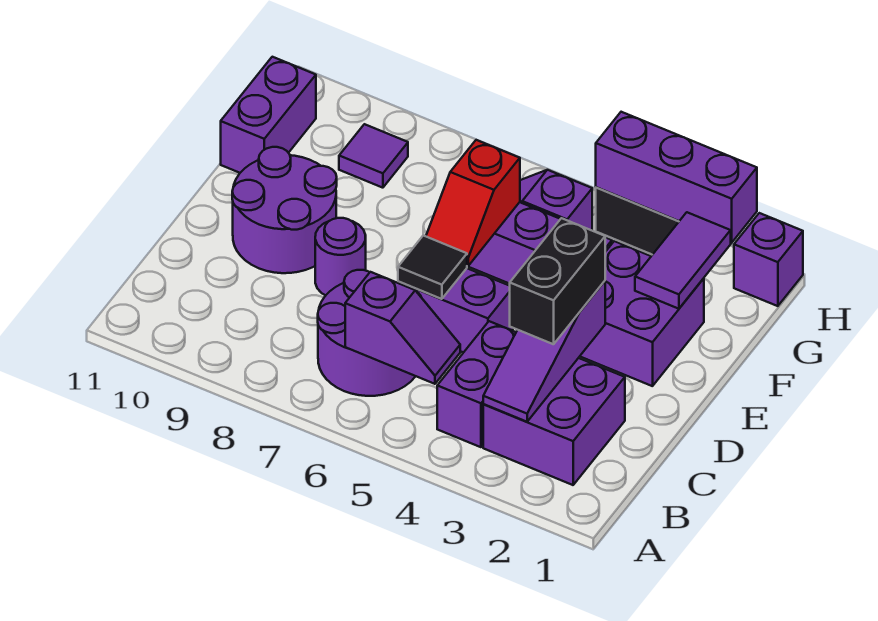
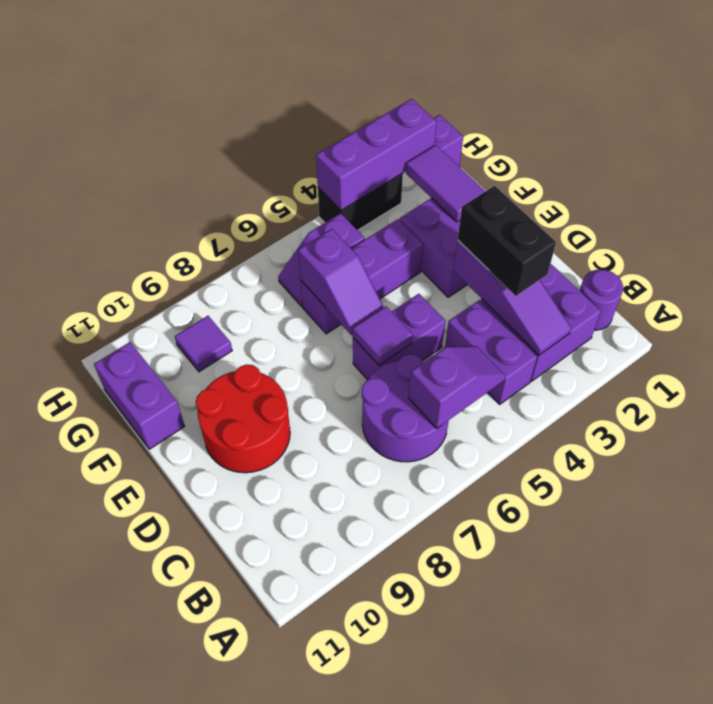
black 1x1 tile [398,235,467,299] -> purple 1x1 tile [353,306,413,365]
purple 1x1 round brick [315,218,366,295] -> purple 1x1 round brick moved to [580,269,623,330]
purple 2x2 round brick [232,147,337,273] -> red 2x2 round brick [196,364,290,473]
red 1x2 slope [426,140,520,266] -> purple 1x2 slope [298,229,384,335]

